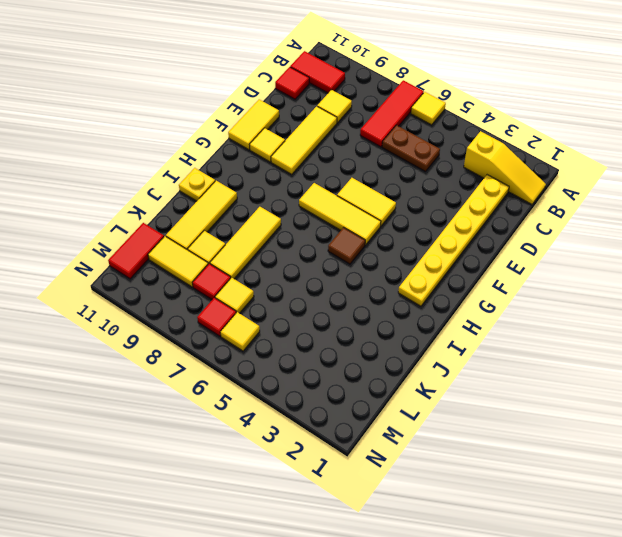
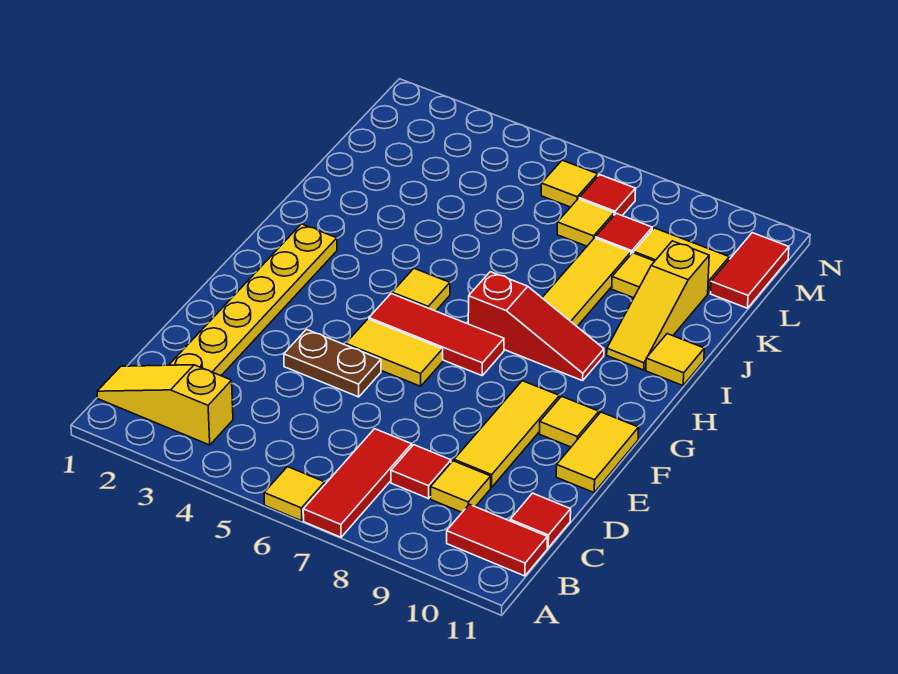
brown 1x2 plate [382,125,440,172] -> brown 1x2 plate moved to [284,329,381,397]
none -> red 1x1 tile [391,445,451,499]
yellow 1x3 tile [299,183,381,245] -> red 1x3 tile [369,294,504,376]
brown 1x1 tile [328,228,365,264] -> yellow 1x1 tile [392,268,450,311]
none -> red 1x3 slope [468,272,604,381]
yellow 1x3 tile [166,181,237,250] -> yellow 1x3 slope [607,241,709,370]
yellow 1x1 plate [179,168,215,201] -> yellow 1x1 tile [646,334,704,385]

